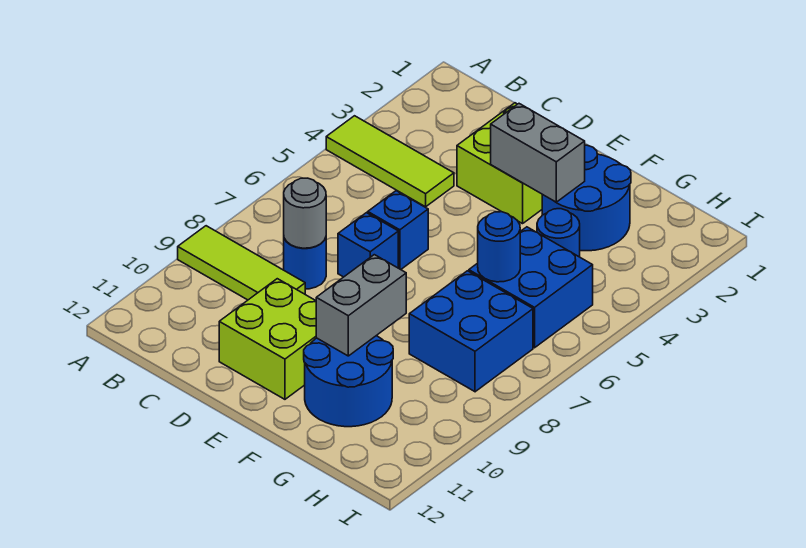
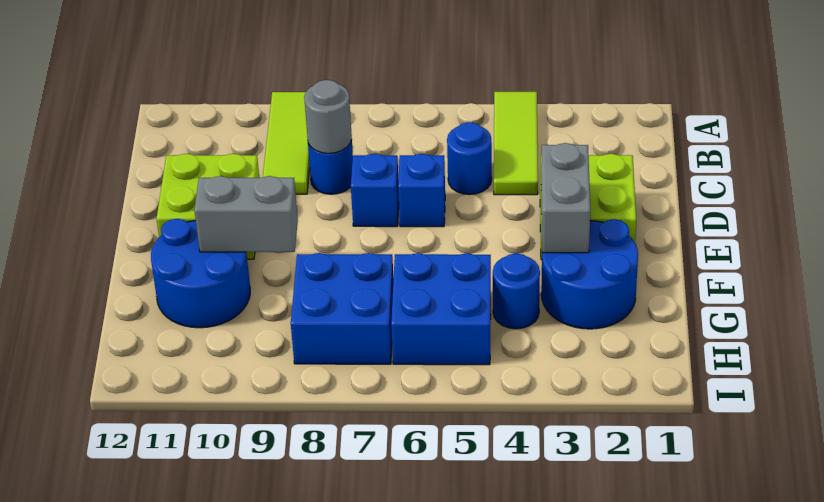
blue 1x1 round brick [478,212,520,282] -> blue 1x1 round brick moved to [447,122,492,195]

